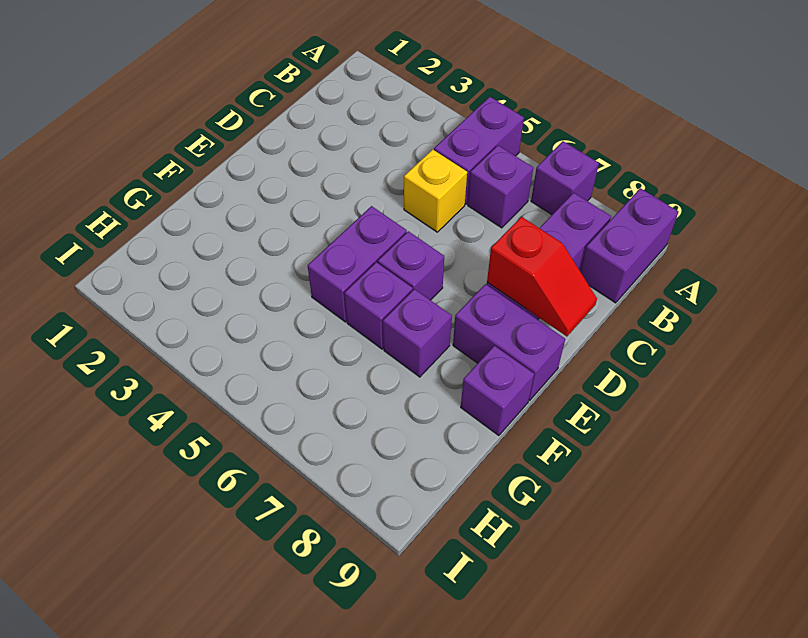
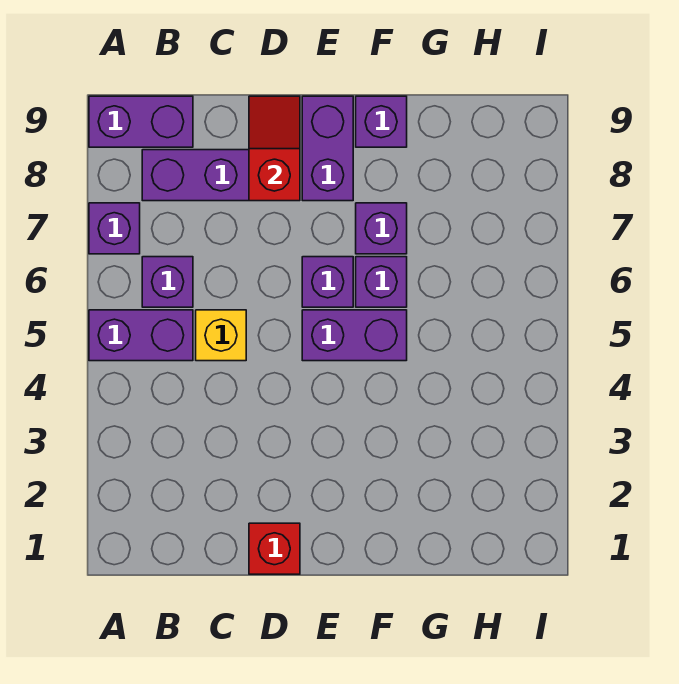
none -> red 1x1 brick [249,523,300,574]

